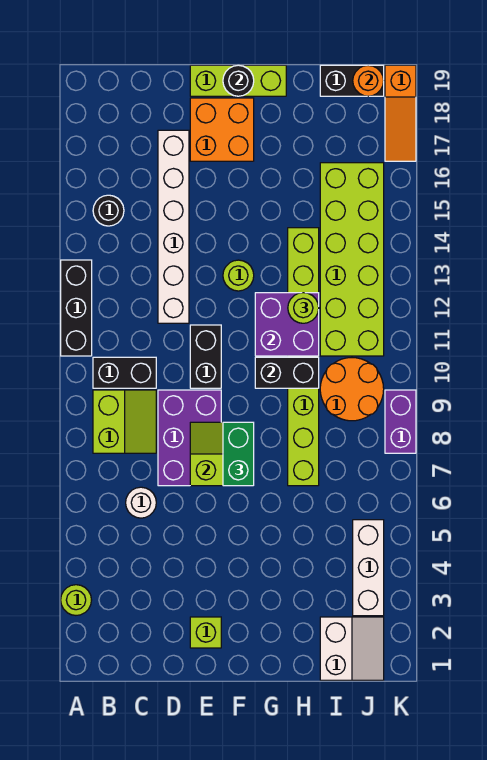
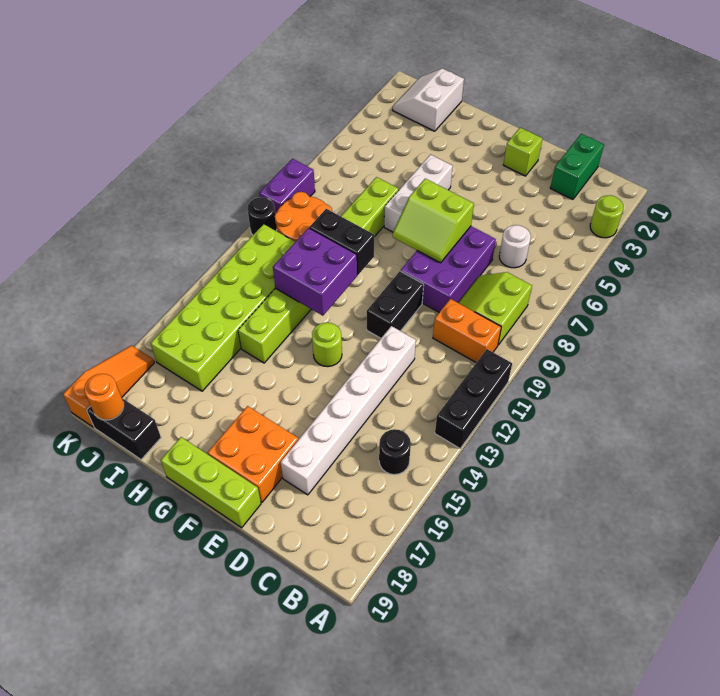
black 1x2 brick [93,357,156,388] -> orange 1x2 brick [433,299,501,362]
green 1x2 brick [223,422,254,486] -> green 1x2 brick moved to [550,134,604,199]
black 1x1 round brick [223,65,254,96] -> black 1x1 round brick moved to [247,197,277,235]
lime 1x1 round brick [288,293,319,323] -> none
white 1x3 brick [353,520,384,616] -> white 1x3 brick moved to [384,154,453,232]

